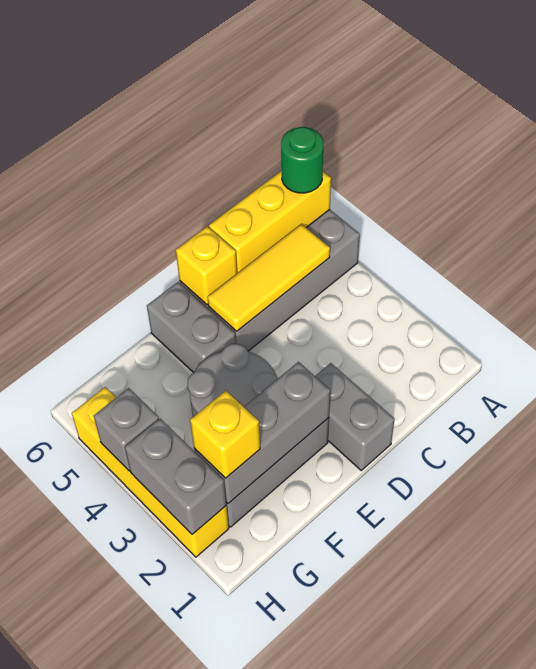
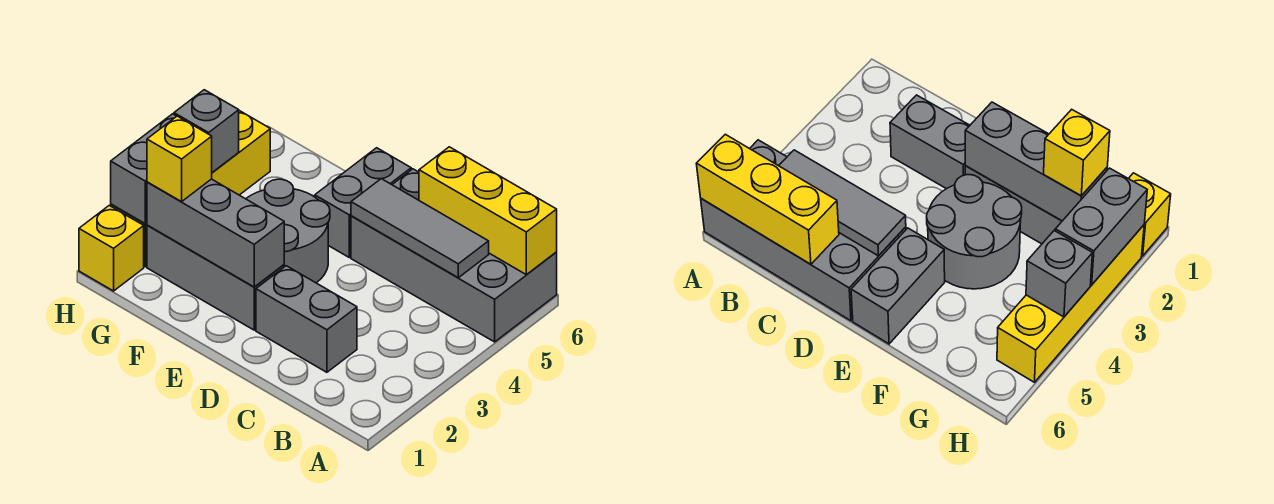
green 1x1 round brick [281,127,323,193] -> none
yellow 1x3 tile [208,224,330,331] -> grey 1x3 tile [351,179,489,278]
grey 1x2 brick [315,363,395,470] -> grey 1x2 brick turned to [256,266,357,372]
yellow 1x1 brick [176,226,237,305] -> yellow 1x1 brick moved to [79,206,144,291]

